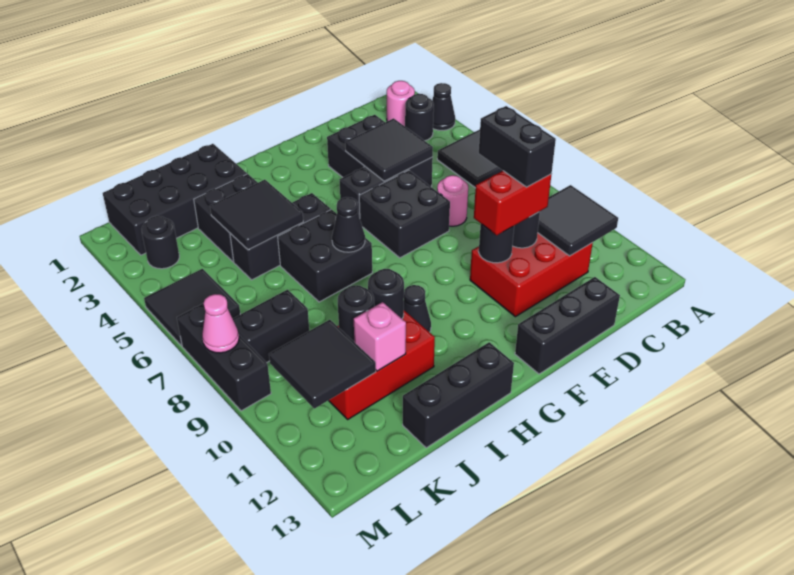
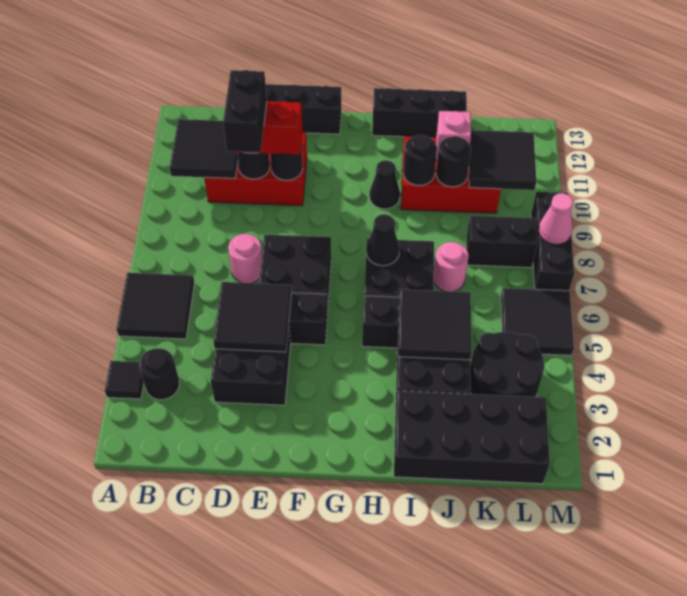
black 1x1 cone [432,83,455,130] -> black 1x1 tile [105,361,144,399]
pink 1x1 round brick [387,81,415,126] -> pink 1x1 round brick moved to [434,242,469,291]
black 1x1 round brick [141,216,179,269] -> black 2x2 round brick [470,332,544,397]

